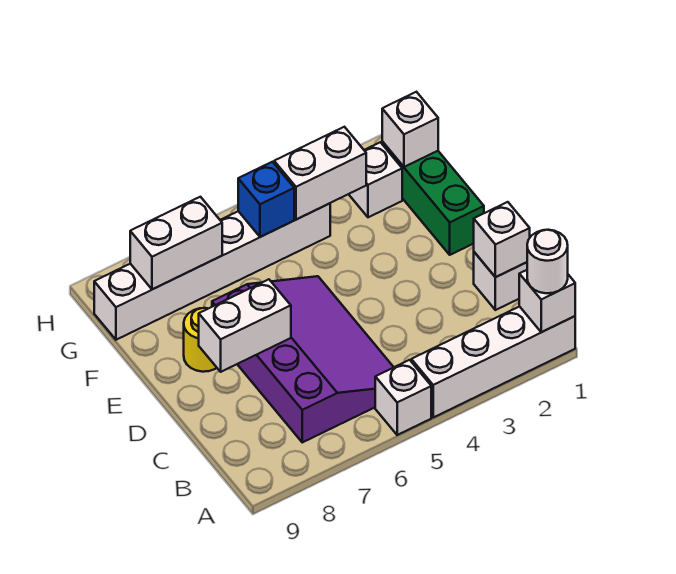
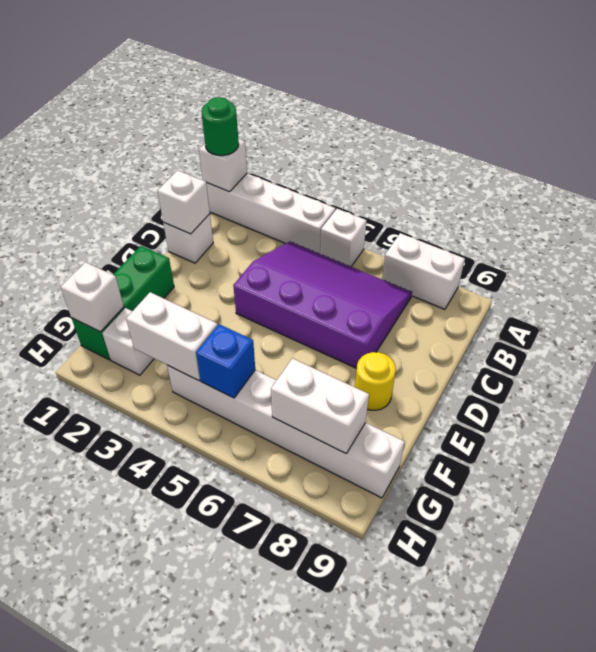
white 1x1 round brick [527,230,568,293] -> green 1x1 round brick [201,97,239,156]
purple 3x4 slope [212,276,394,442] -> purple 3x4 slope turned to [233,242,412,368]
white 1x2 brick [199,279,291,372] -> white 1x2 brick moved to [382,233,465,309]

